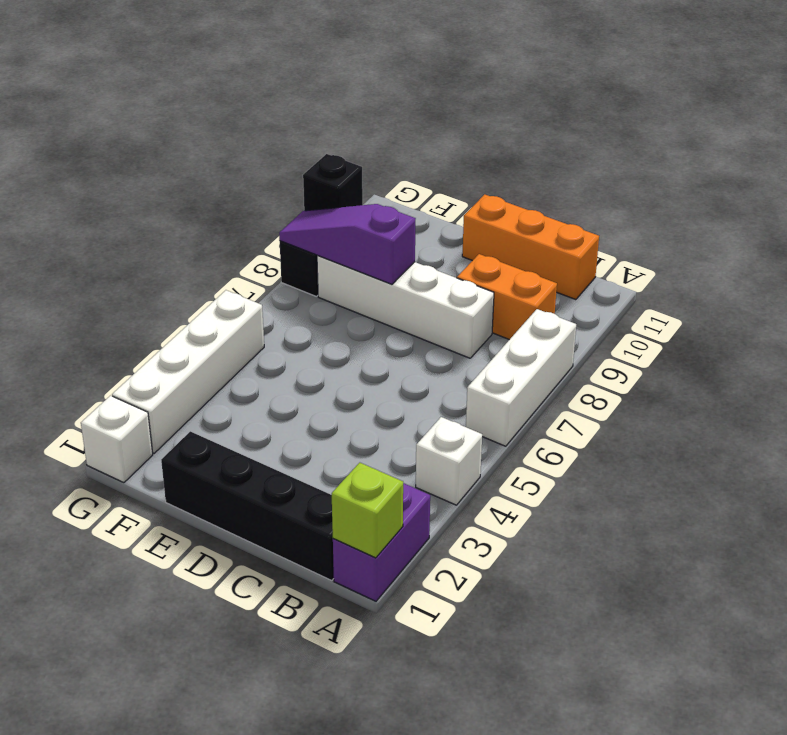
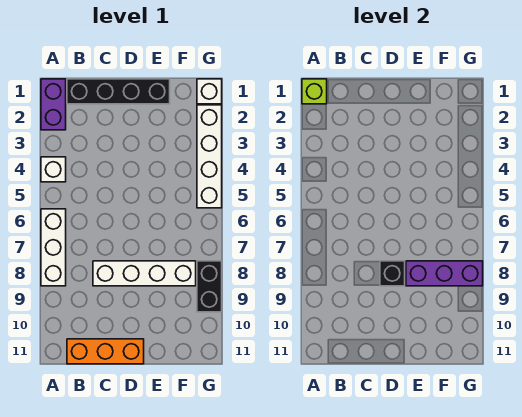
orange 1x2 brick [457,254,557,340] -> none
purple 1x3 slope [279,204,416,285] -> purple 1x3 brick [406,261,483,286]
black 1x1 brick [303,154,363,211] -> black 1x1 brick moved to [380,261,405,286]

